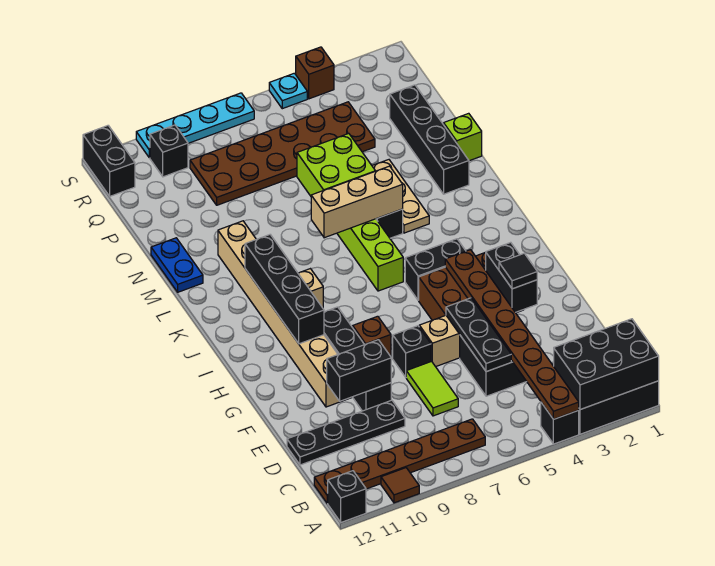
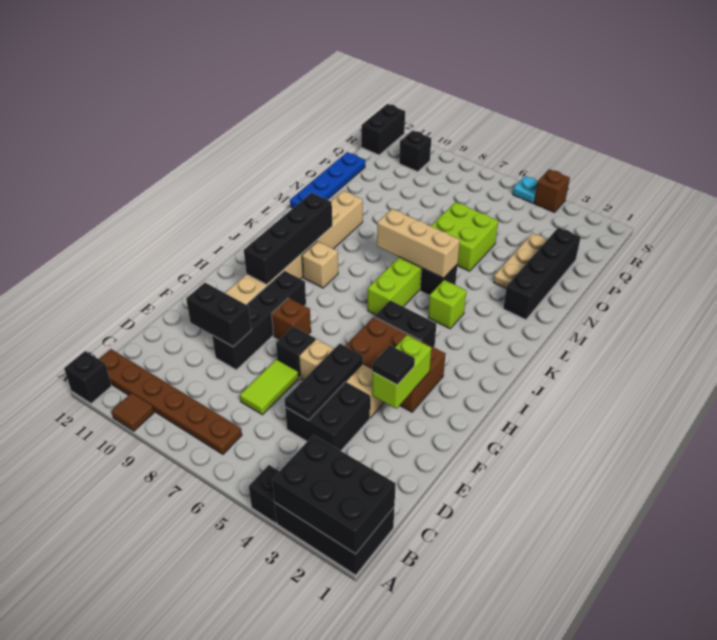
brown 1x8 plate [445,250,579,419] -> none
black 1x4 plate [287,400,405,465] -> none
black 1x2 brick [486,242,537,312] -> lime 1x2 brick [372,335,431,409]
tan 1x3 plate [372,160,429,233] -> tan 1x3 plate moved to [494,233,547,288]
blue 1x2 plate [151,238,203,292] -> blue 1x4 plate [290,152,365,208]
lime 1x1 brick [444,113,482,161] -> lime 1x1 brick moved to [428,280,467,329]
brown 2x6 plate [190,102,375,205] -> none
cyan 1x4 plate [136,93,254,158] -> none

